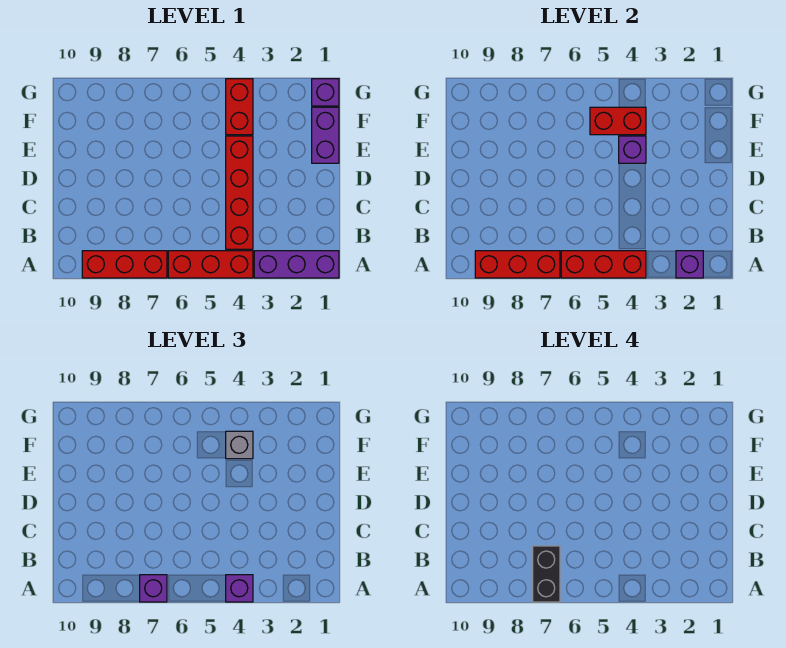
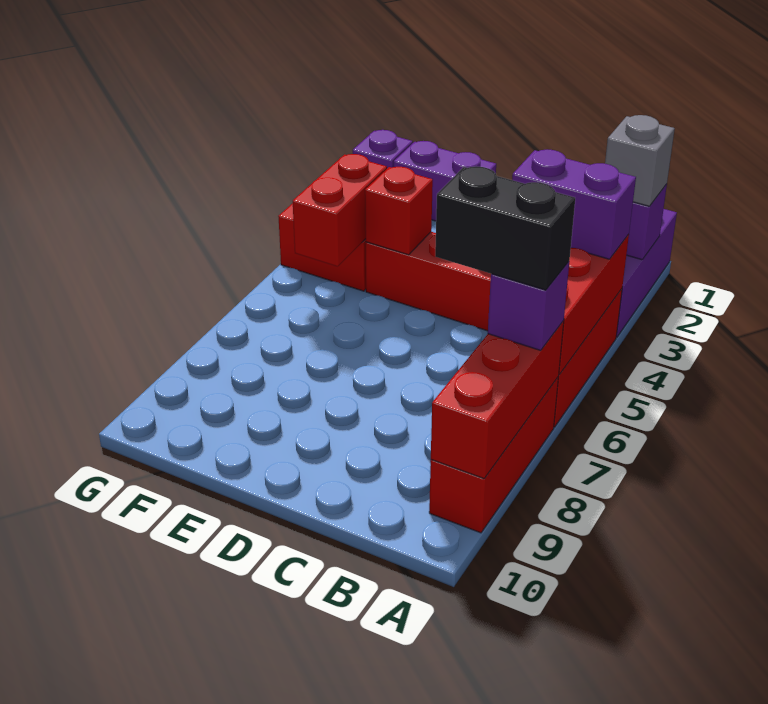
purple 1x1 brick [226,575,253,602] -> purple 1x2 brick [512,149,636,259]
purple 1x1 brick [619,136,646,163] -> red 1x1 brick [365,167,433,255]
grey 1x1 brick [226,431,253,459] -> grey 1x1 brick moved to [605,115,675,206]

